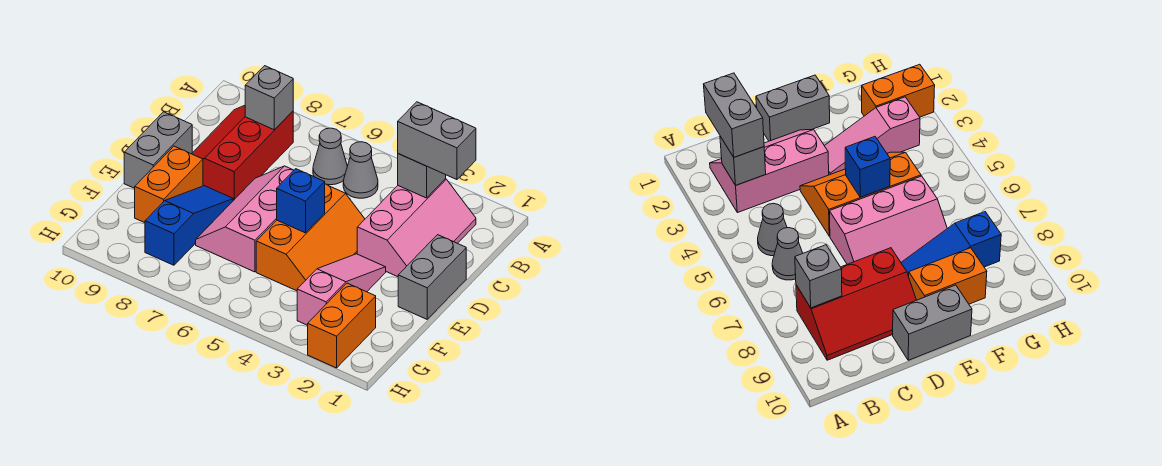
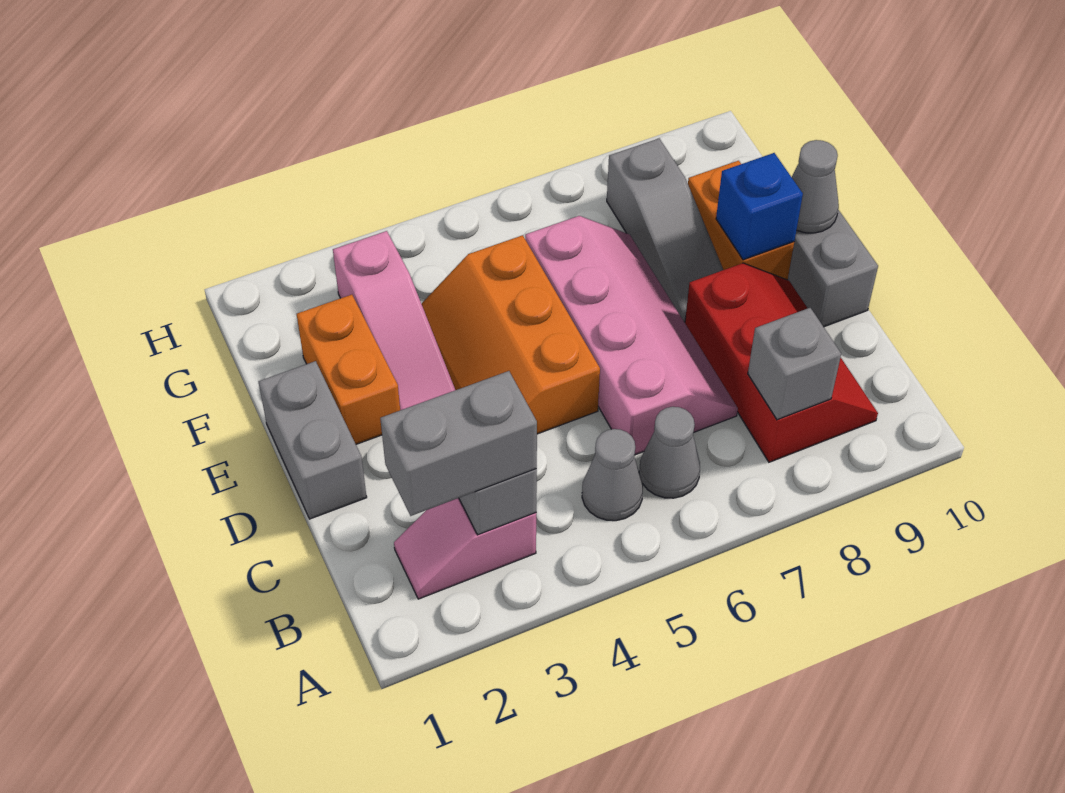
pink 2x3 slope [357,179,476,277] -> pink 1x2 slope [394,498,536,599]
pink 2x3 slope [196,166,294,272] -> pink 2x4 slope [525,216,738,455]
blue 1x1 brick [277,169,325,233] -> blue 1x1 brick moved to [716,153,803,260]
blue 1x3 slope [145,186,233,265] -> grey 1x3 slope [607,139,723,322]
none -> grey 1x1 cone [792,140,839,233]
orange 1x2 brick [308,283,376,368] -> orange 1x2 brick moved to [297,295,400,444]

